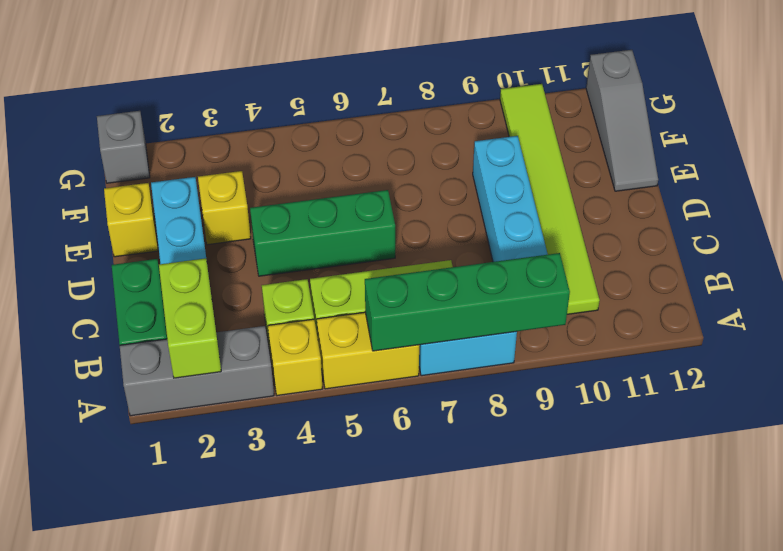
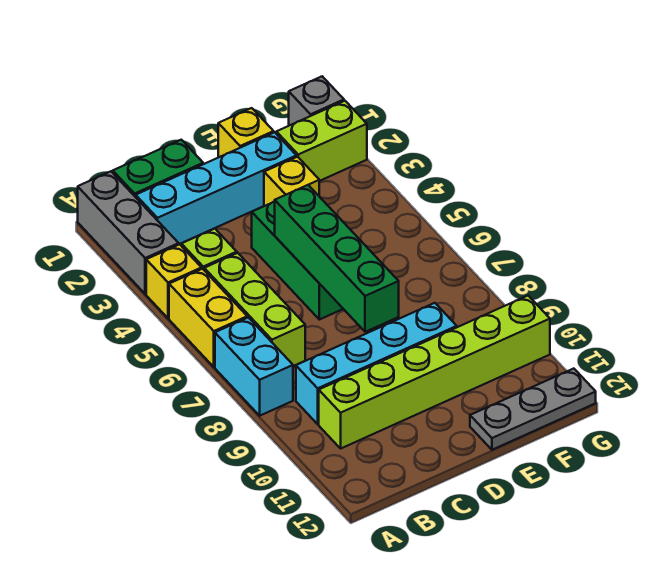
lime 1x2 brick [159,258,221,378] -> lime 1x2 brick moved to [276,101,367,181]
green 1x4 brick [365,253,570,351] -> green 1x4 brick moved to [275,185,399,332]
lime 1x6 tile [500,84,600,314] -> lime 1x6 brick [319,296,550,448]
grey 1x3 slope [586,50,658,191] -> grey 1x3 plate [470,369,596,450]

